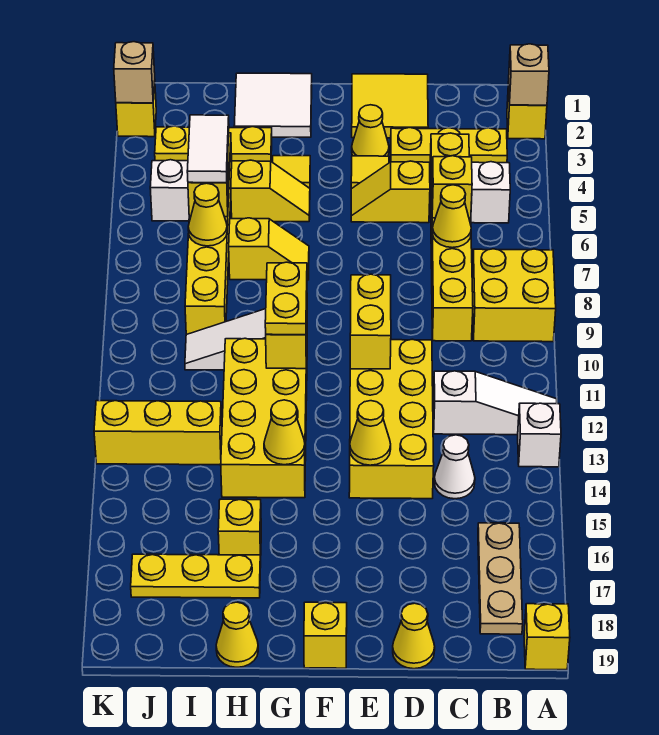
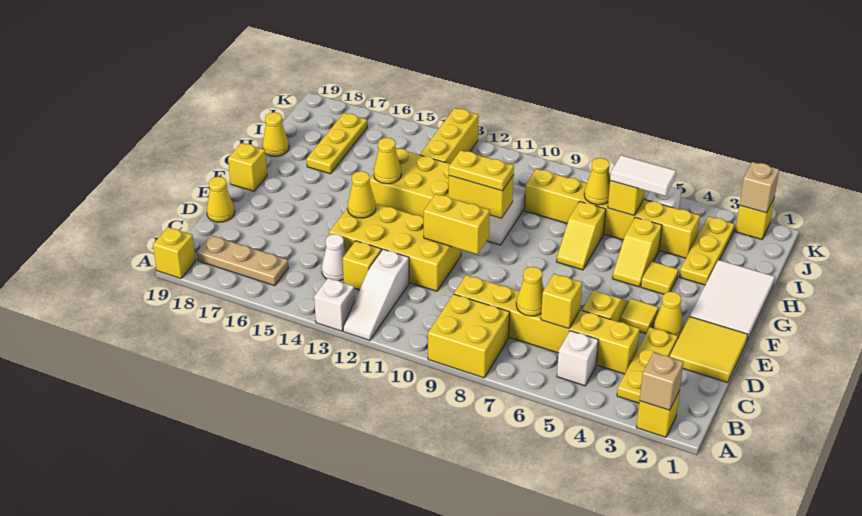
white 2x2 tile [234,73,312,137] -> white 2x3 tile [690,260,775,341]
yellow 1x1 brick [218,499,261,562] -> yellow 1x1 brick moved to [343,241,381,290]

